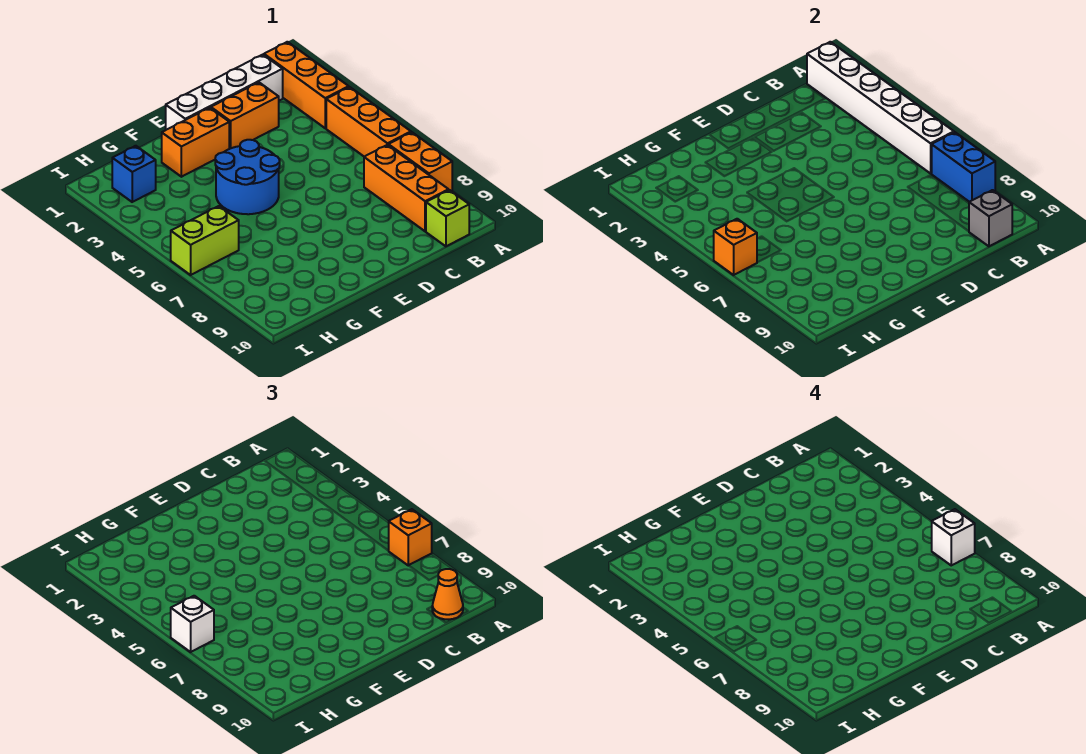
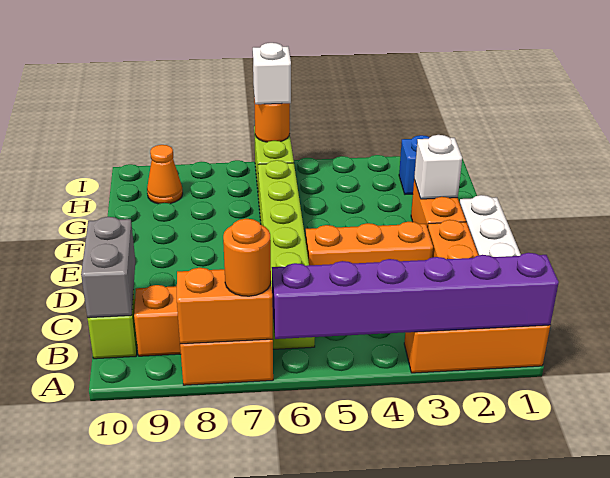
white 1x6 brick [807,42,954,173] -> purple 1x6 brick [272,253,559,339]
orange 1x3 brick [326,87,411,157] -> orange 1x3 brick moved to [306,222,433,265]
blue 1x2 brick [932,132,995,202] -> orange 1x2 brick [177,268,273,344]
orange 1x1 brick [388,509,432,566] -> orange 1x1 round brick [223,219,271,296]
white 1x1 brick [932,509,975,565] -> white 1x1 brick moved to [414,135,462,199]
none -> lime 1x6 brick [258,160,315,349]
grey 1x1 brick [969,190,1012,246] -> grey 1x2 brick [81,217,135,318]
orange 1x1 cone [432,569,463,619] -> orange 1x1 cone moved to [147,145,183,204]
blue 2x2 round brick [215,140,280,214] -> none
orange 1x1 brick [714,219,757,275] -> orange 1x1 round brick [254,98,290,142]

